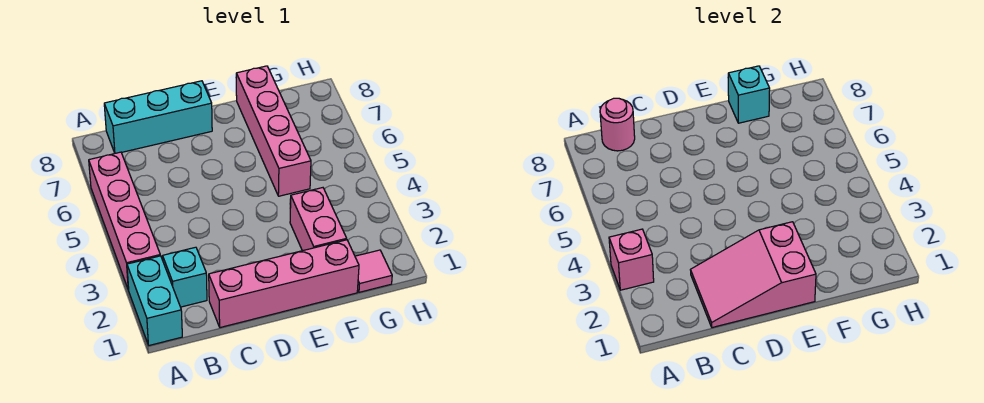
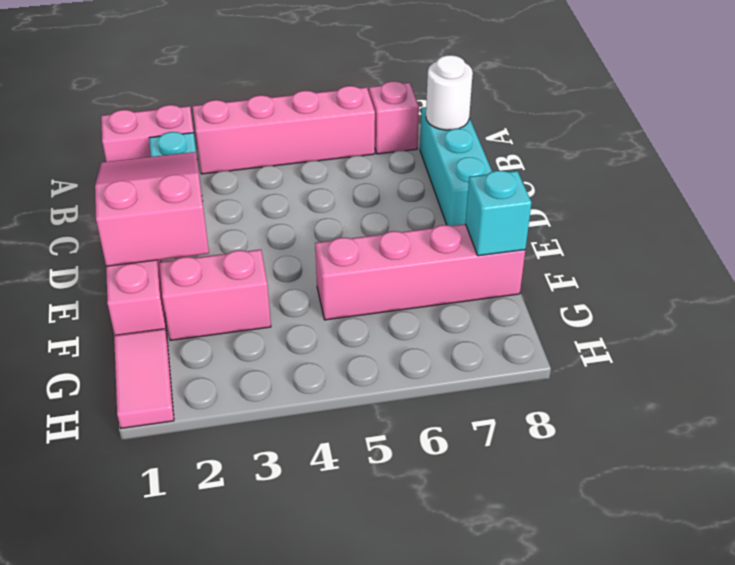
cyan 1x2 brick [127,256,182,345] -> pink 1x2 brick [101,105,194,162]
pink 1x1 brick [609,229,654,290] -> pink 1x1 brick moved to [369,81,419,154]
pink 1x1 round brick [600,98,635,151] -> white 1x1 round brick [426,55,473,130]
pink 1x1 tile [355,250,392,292] -> pink 1x2 tile [114,329,174,428]

